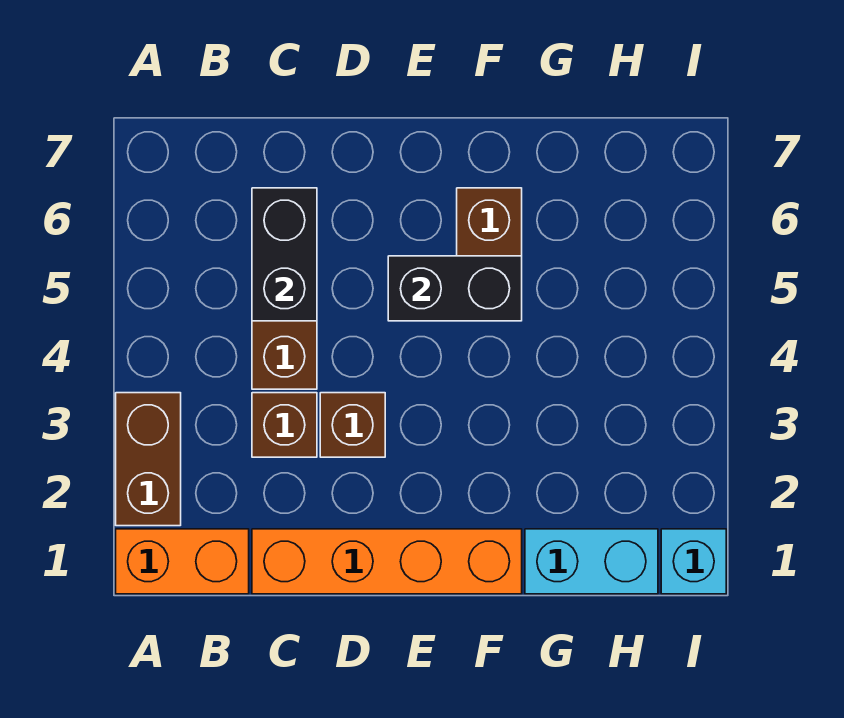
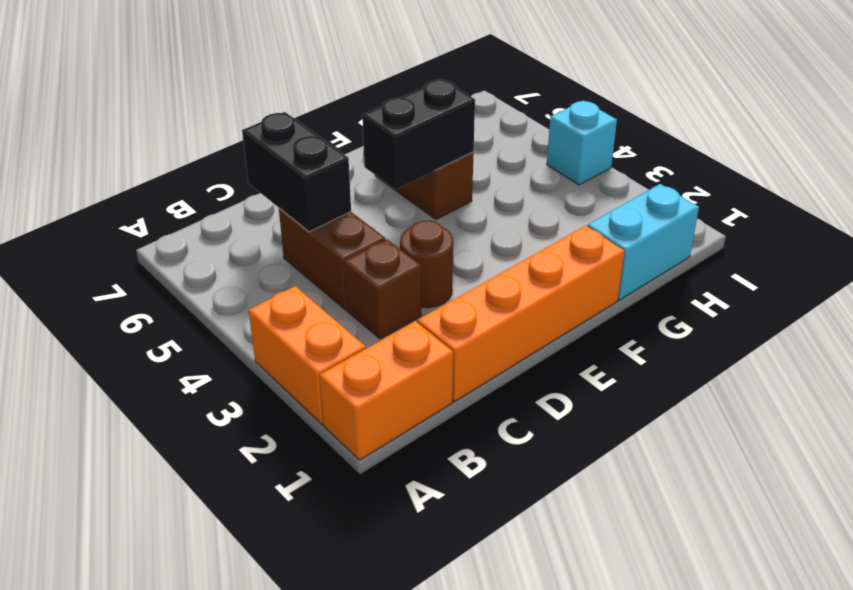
brown 1x2 brick [116,393,181,526] -> orange 1x2 brick [249,286,366,425]
brown 1x1 brick [320,393,385,457] -> brown 1x1 round brick [400,220,453,308]
cyan 1x1 brick [661,529,726,594] -> cyan 1x1 brick moved to [547,100,617,185]

